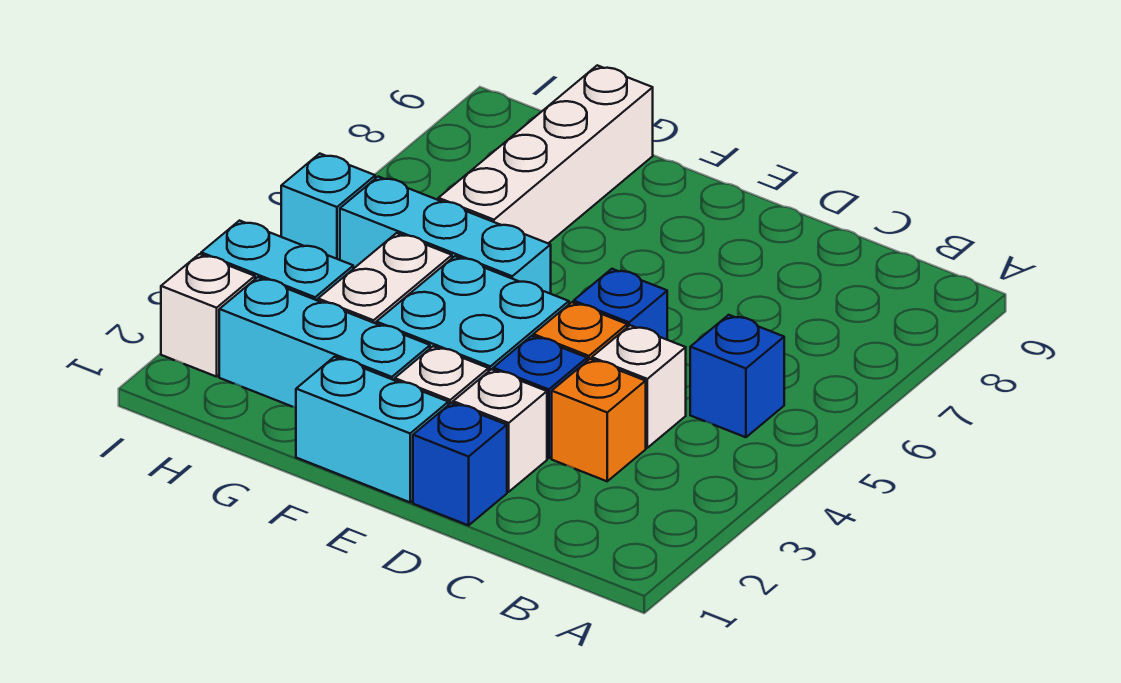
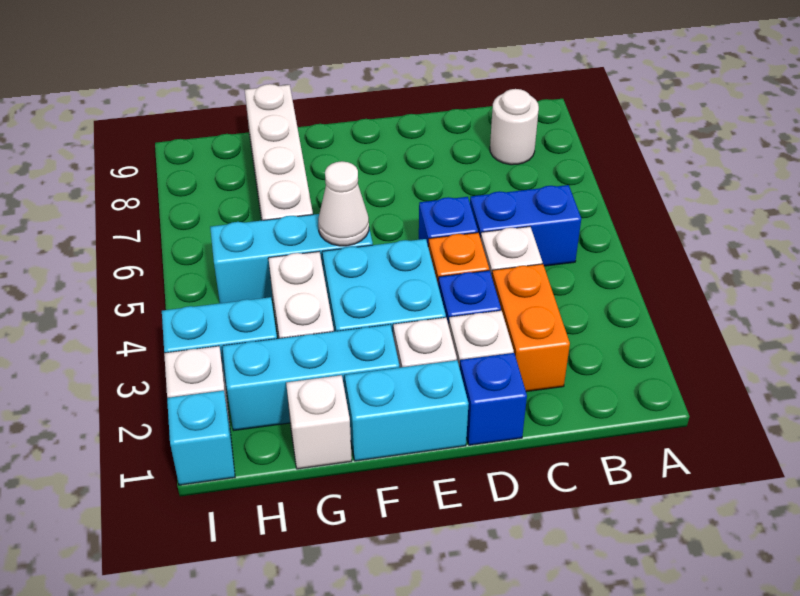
blue 1x1 brick [690,315,784,437] -> blue 1x2 brick [470,185,581,266]
none -> white 1x1 round brick [490,89,539,165]
orange 1x1 brick [552,359,646,481] -> orange 1x2 brick [492,264,570,392]
none -> white 1x1 cone [318,161,369,246]
none -> white 1x1 brick [286,375,352,469]
cyan 1x1 brick [281,154,375,260] -> cyan 1x1 brick moved to [167,391,235,485]

